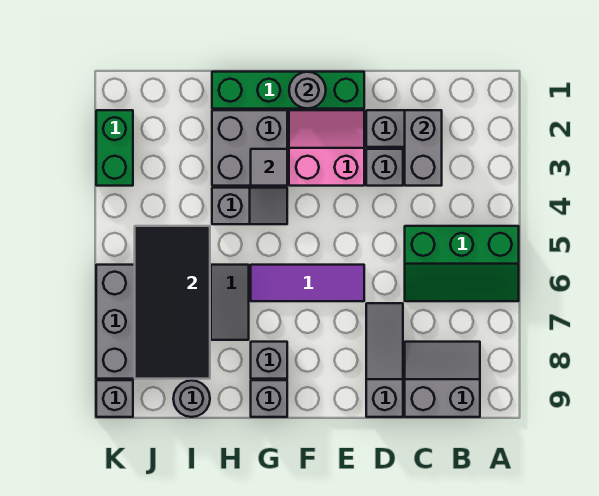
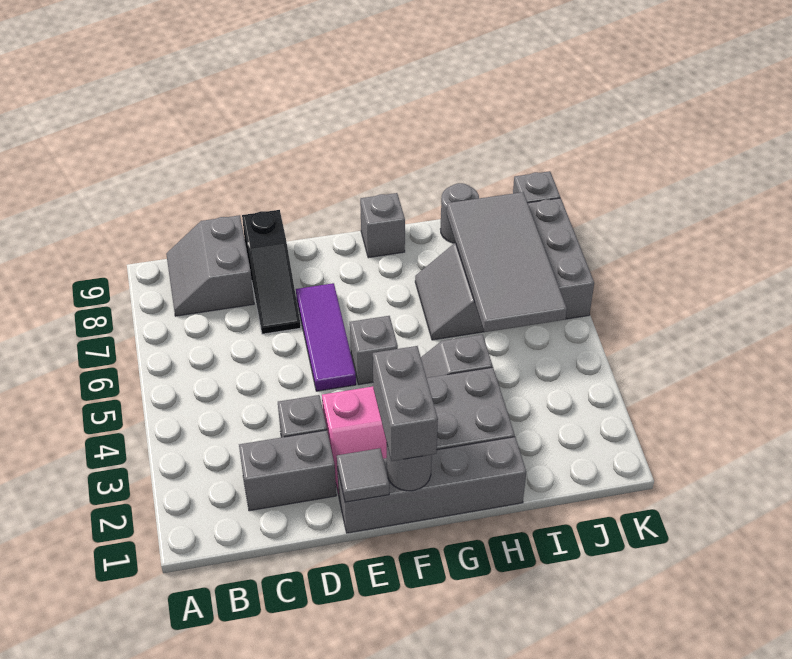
green 2x3 slope [405,226,519,301] -> none
grey 2x2 slope [405,342,480,417] -> grey 2x2 slope turned to [166,215,254,316]
grey 1x2 brick [405,110,442,186] -> grey 1x2 brick moved to [373,346,438,461]
grey 1x3 slope [366,303,403,417] -> black 1x3 slope [242,210,301,334]
green 1x4 brick [212,72,364,109] -> grey 1x4 brick [337,437,526,533]
purple 1x3 tile [251,265,364,301] -> purple 1x3 tile turned to [296,283,356,391]
grey 1x1 tile [251,149,287,186] -> grey 1x1 tile moved to [337,448,389,502]
grey 1x1 brick [251,342,287,379] -> grey 1x1 brick moved to [350,316,398,385]
black 2x4 tile [135,226,210,379] -> grey 2x4 tile [447,192,567,332]
green 1x2 brick [96,110,133,186] -> none

